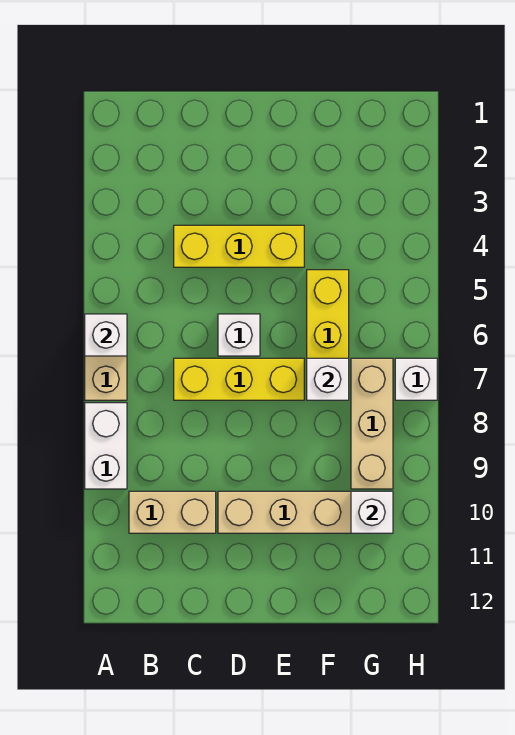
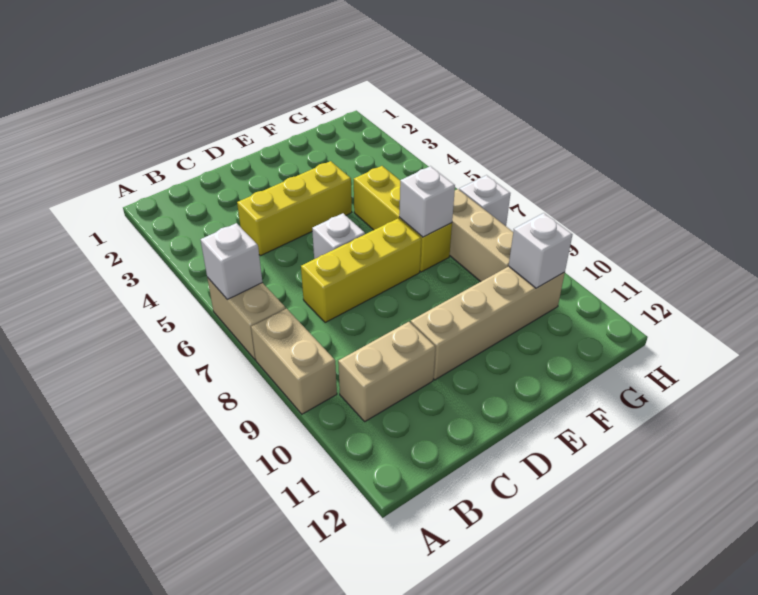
white 1x2 brick [85,403,127,489] -> tan 1x2 brick [251,309,337,414]

